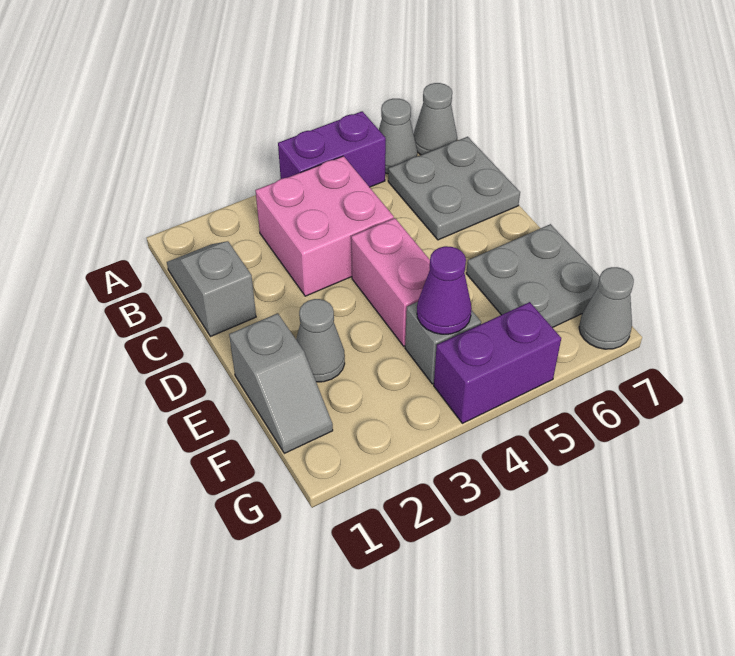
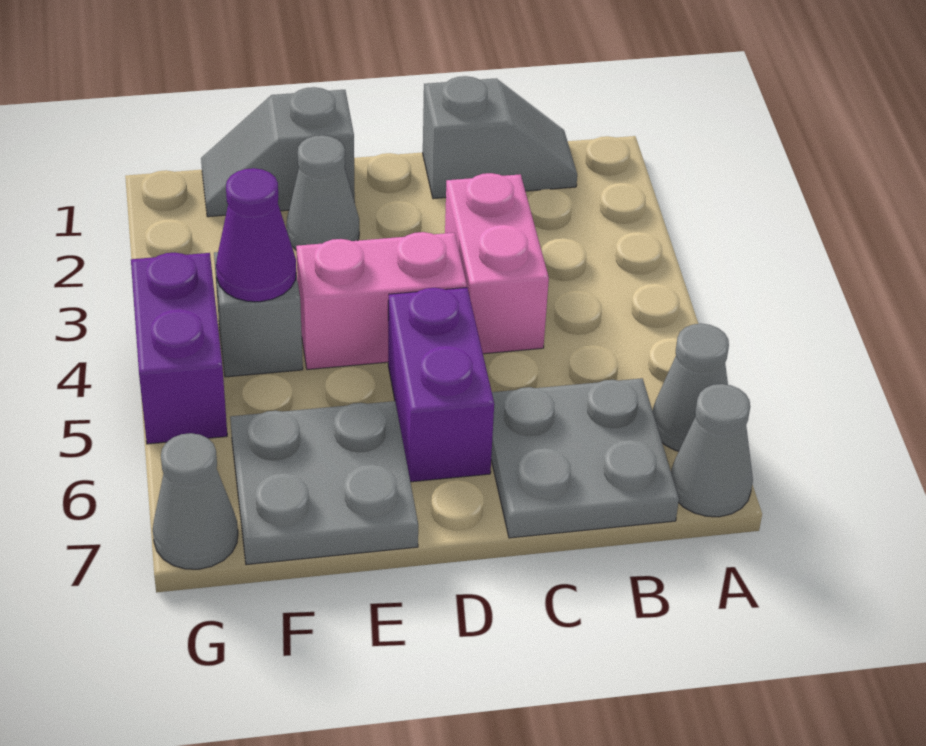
purple 1x2 brick [278,111,386,187] -> purple 1x2 brick moved to [388,288,494,482]
pink 2x2 brick [255,156,394,296] -> pink 1x2 brick [445,173,549,354]

